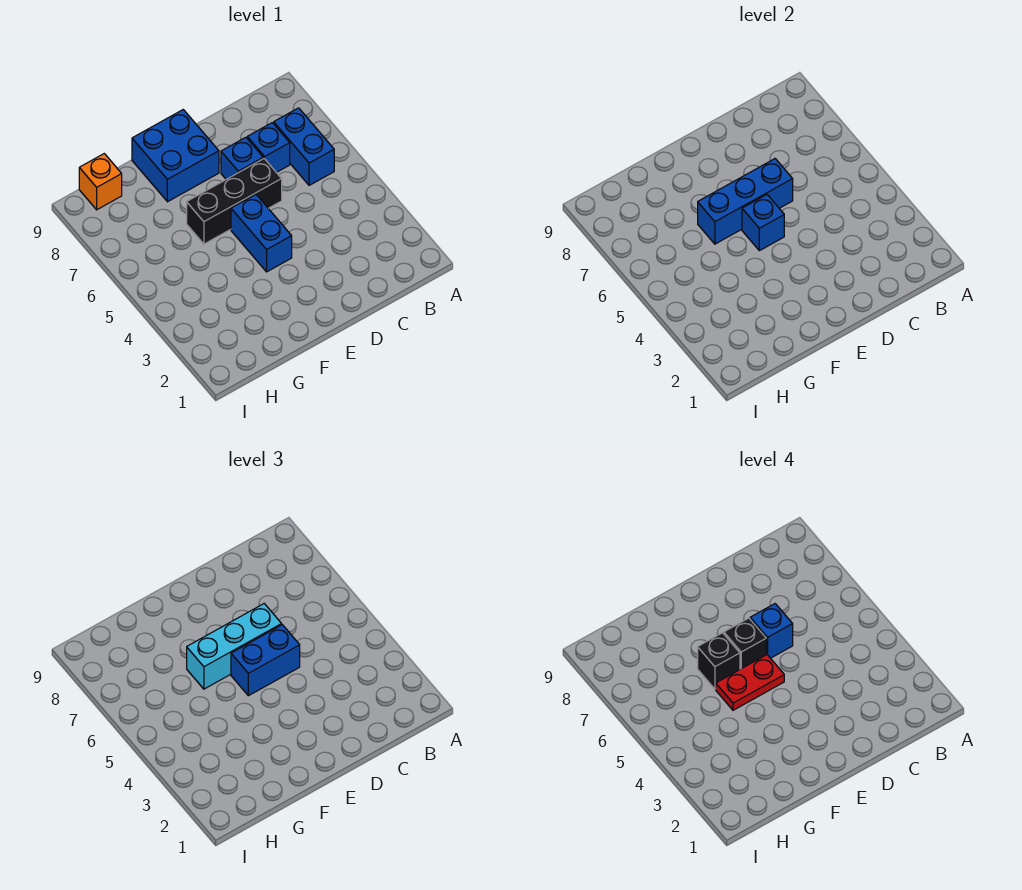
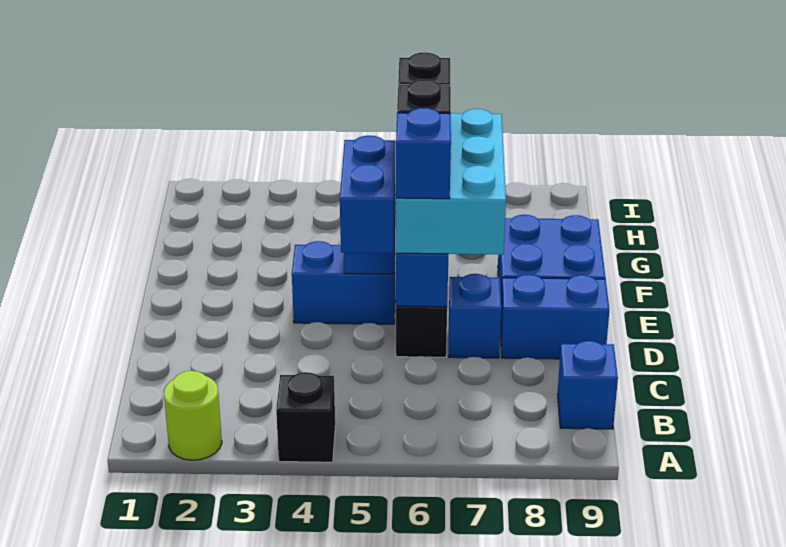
none -> lime 1x1 round brick [164,371,222,460]
none -> black 1x1 brick [276,372,335,462]
blue 1x2 brick [274,108,334,185] -> blue 1x2 brick moved to [500,274,609,359]
blue 1x1 brick [247,123,290,172] -> blue 1x1 brick moved to [557,341,618,429]
cyan 1x3 brick [187,604,282,689] -> cyan 2x3 brick [396,109,506,255]
red 1x2 plate [716,655,784,710] -> none
orange 1x1 brick [79,154,122,210] -> none

